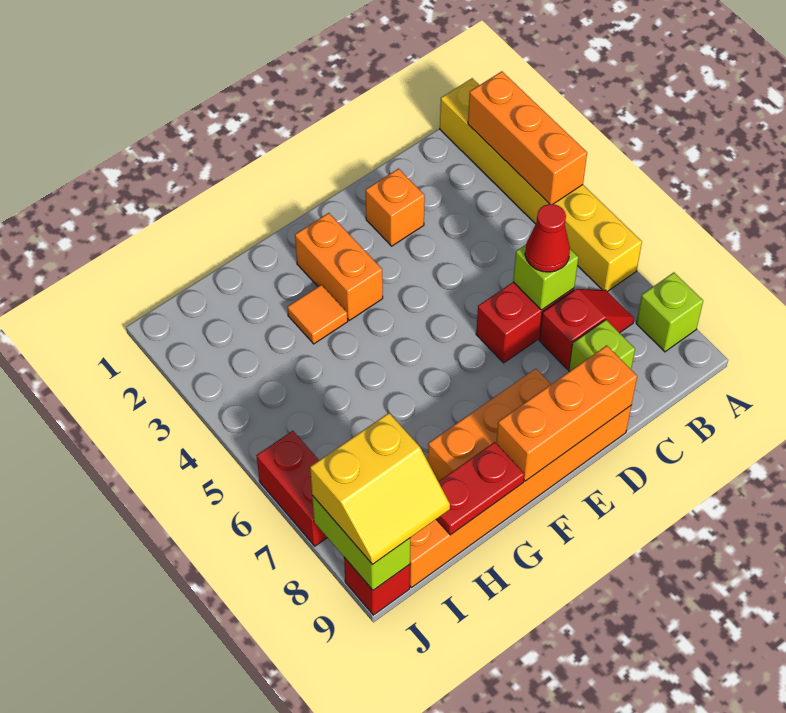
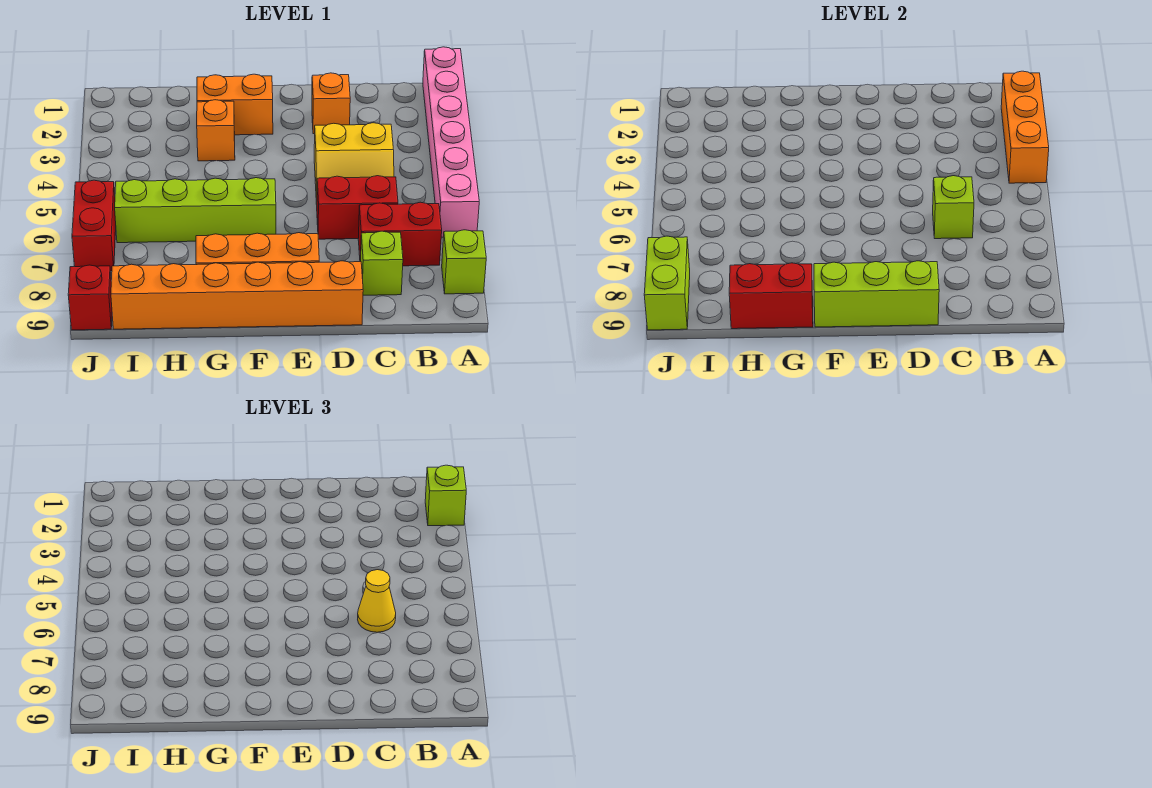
yellow 1x6 brick [440,78,642,291] -> pink 1x6 brick [423,47,479,237]
none -> lime 1x1 brick [425,465,466,526]
red 1x2 slope [539,289,634,369] -> red 1x2 brick [358,202,442,266]
red 1x1 cone [525,204,570,272] -> yellow 1x1 cone [358,570,396,632]
orange 1x3 brick [496,346,637,481] -> lime 1x3 brick [814,261,939,327]
orange 1x2 brick [295,213,383,320] -> orange 1x2 brick turned to [197,74,273,135]
none -> lime 1x4 brick [115,178,276,243]
orange 1x1 tile [287,285,348,344] -> orange 1x1 brick [197,100,235,161]
red 1x2 plate [436,442,524,535] -> red 1x2 brick [729,263,813,329]
yellow 2x2 slope [310,413,450,565] -> yellow 2x2 slope moved to [314,123,394,205]

